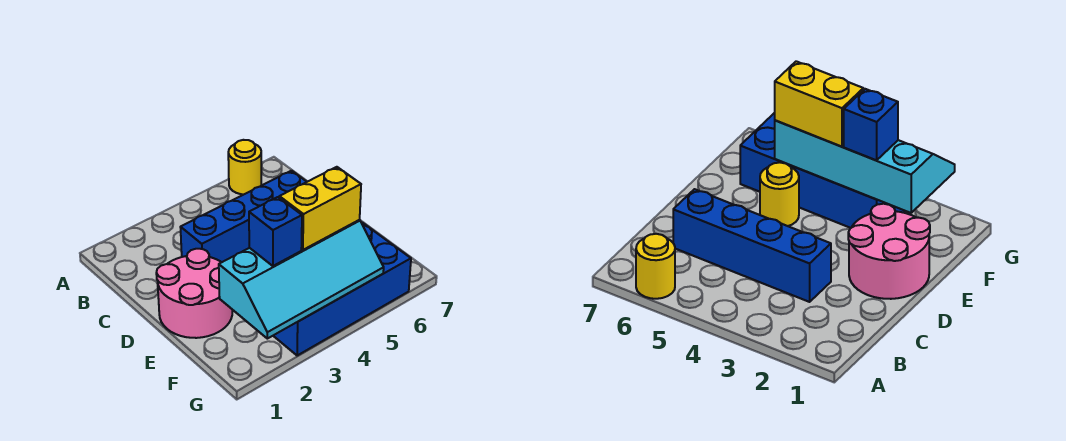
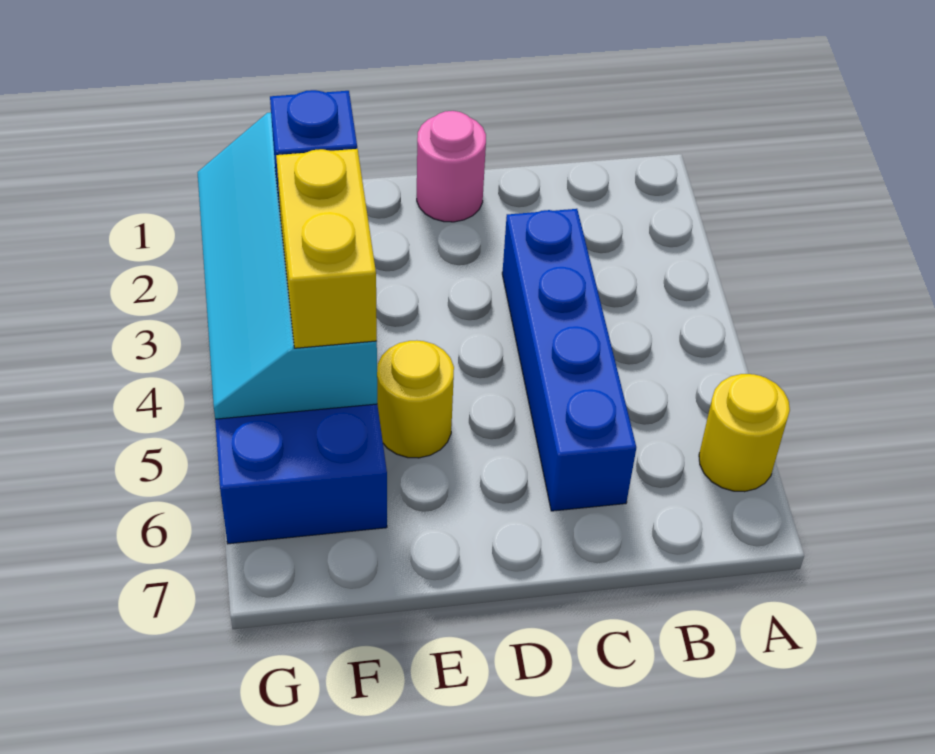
pink 2x2 round brick [156,249,232,338] -> pink 1x1 round brick [417,111,486,222]

